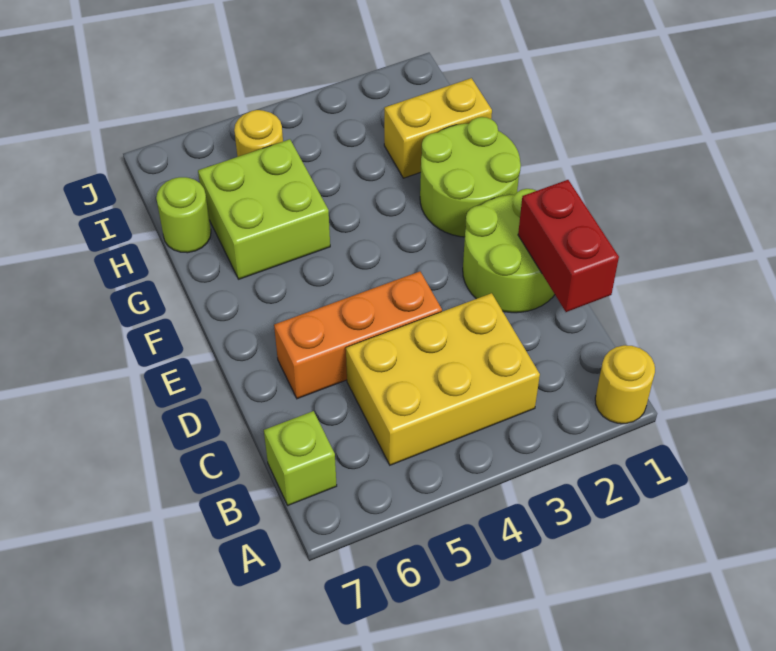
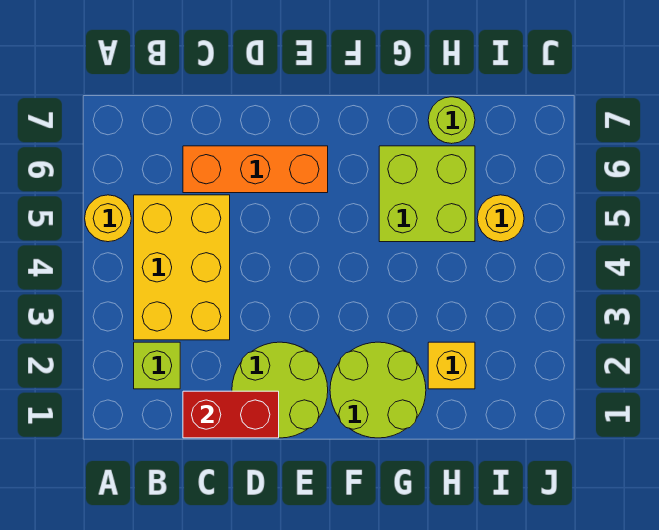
yellow 1x1 round brick [595,345,655,424] -> yellow 1x1 round brick moved to [85,195,131,242]
lime 1x1 brick [264,411,337,505] -> lime 1x1 brick moved to [134,342,180,389]
orange 1x3 brick [274,271,442,399] -> orange 1x3 brick turned to [183,146,328,193]
yellow 1x2 brick [384,78,492,178] -> yellow 1x1 brick [428,342,475,389]

